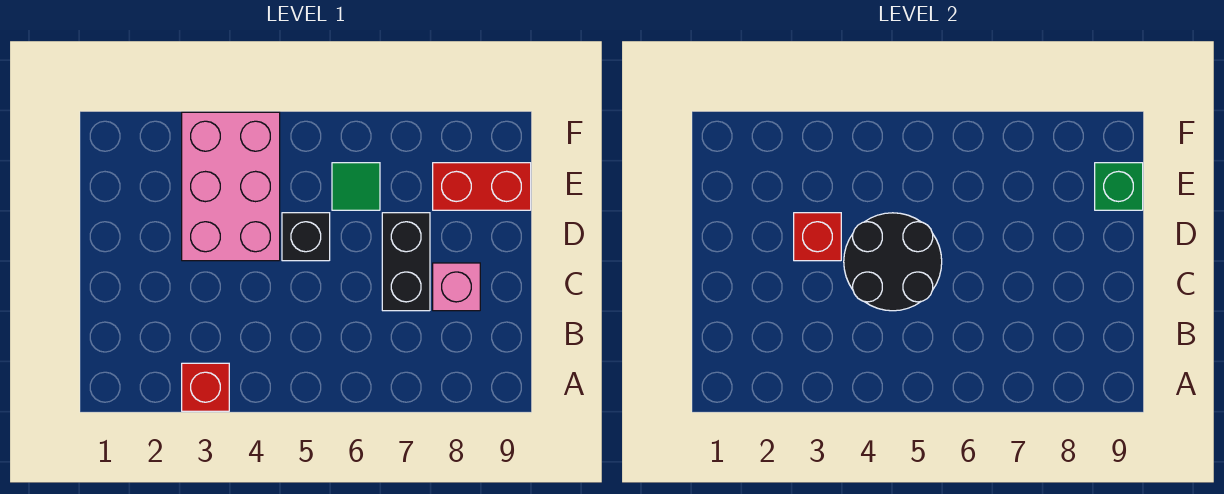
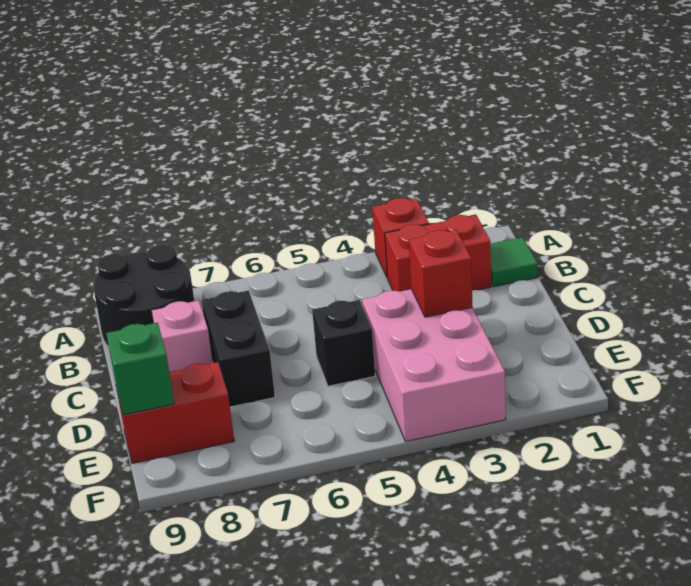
none -> red 1x2 brick [385,215,491,292]
black 2x2 round brick [844,213,942,311] -> black 2x2 round brick moved to [93,244,194,347]
green 1x1 tile [332,163,380,210] -> green 1x1 tile moved to [490,237,537,287]

